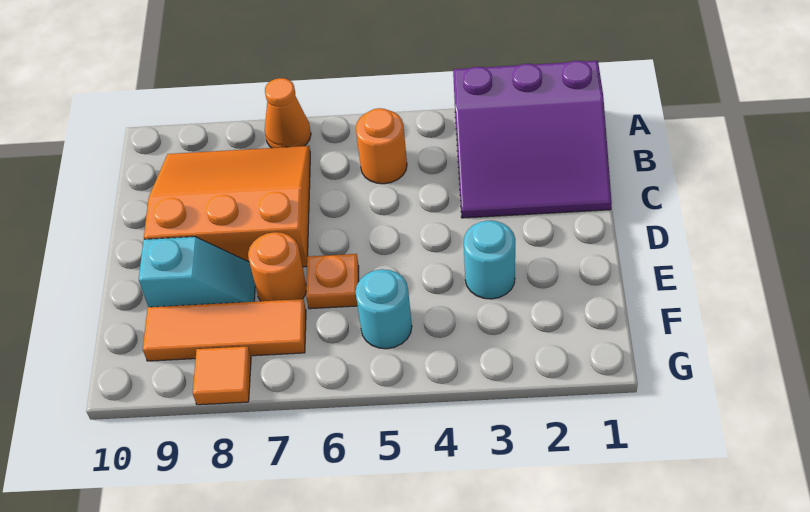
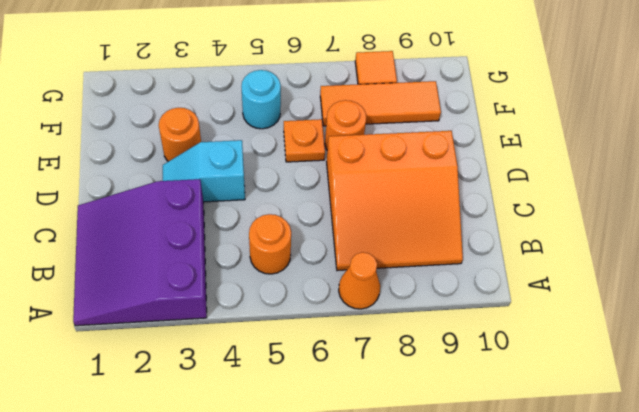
purple 3x3 slope [453,61,612,218] -> purple 3x3 slope turned to [73,179,207,326]
cyan 1x1 round brick [464,221,515,299] -> orange 1x1 round brick [159,108,201,162]
cyan 1x2 slope [139,237,255,307] -> cyan 1x2 slope moved to [163,140,245,202]

